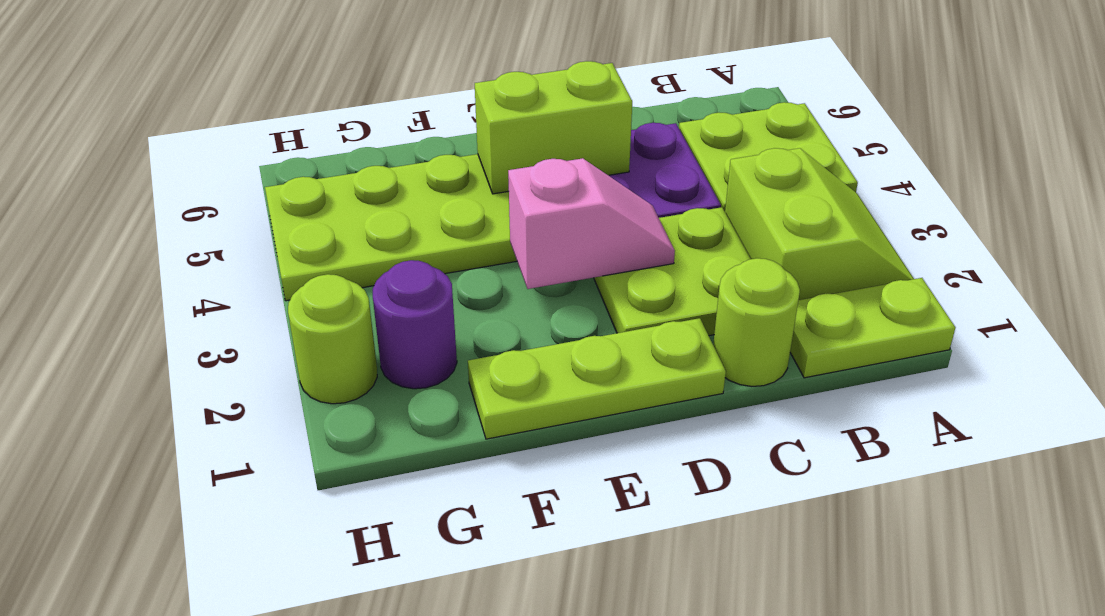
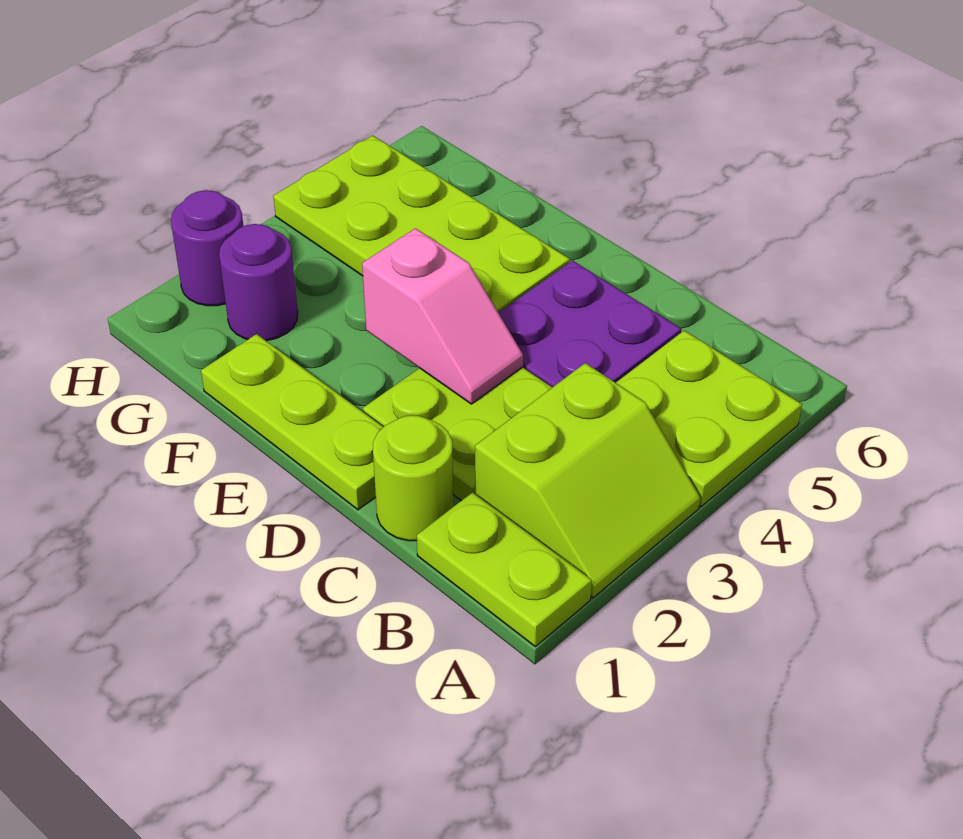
lime 1x2 brick [475,61,632,194] -> none
lime 1x1 round brick [288,274,377,404] -> purple 1x1 round brick [171,190,243,306]

